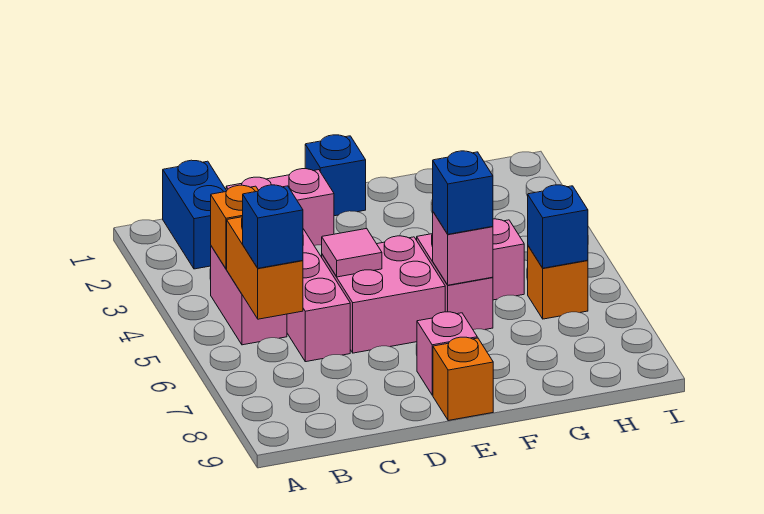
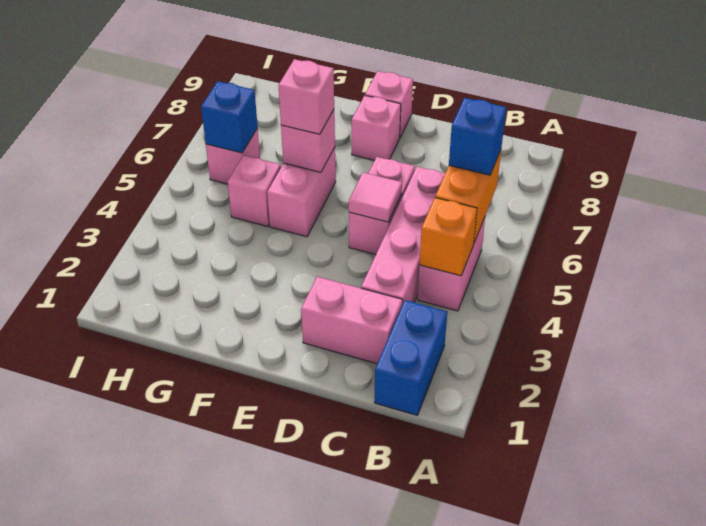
pink 2x2 brick [322,236,445,353] -> pink 1x2 brick [349,157,415,255]
blue 1x1 brick [305,135,366,216] -> none
orange 1x1 brick [433,337,493,421] -> pink 1x1 brick [365,71,413,137]
blue 1x1 brick [433,151,493,234] -> pink 1x1 brick [278,59,334,134]
orange 1x1 brick [528,246,588,319] -> pink 1x1 brick [206,128,260,184]

